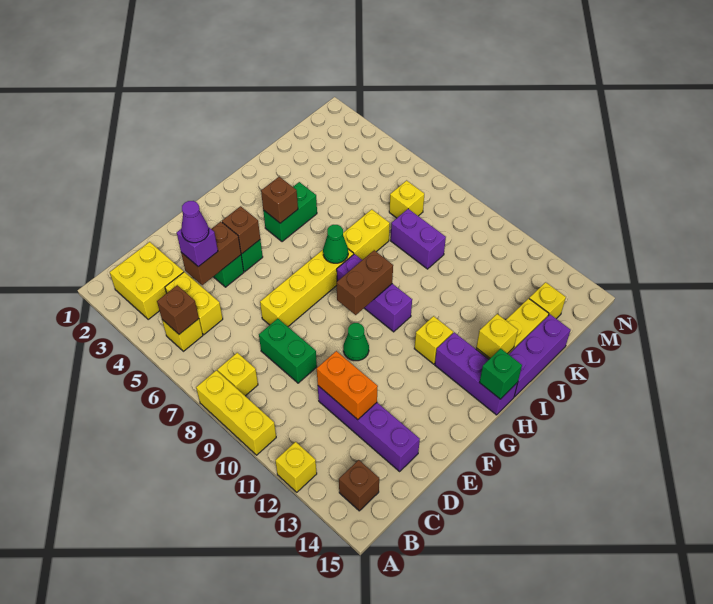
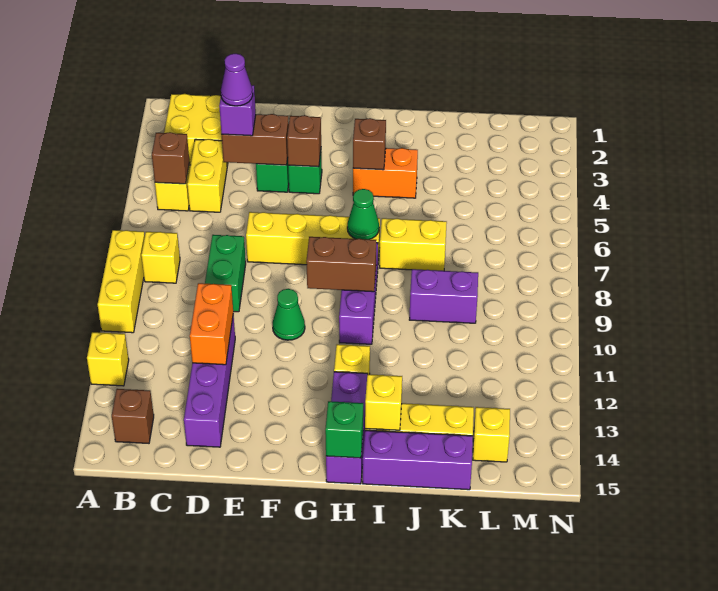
green 1x2 brick [263,182,317,242] -> orange 1x2 brick [353,148,418,198]
purple 1x2 brick [391,209,446,269] -> purple 1x2 brick turned to [409,269,478,323]
yellow 1x1 brick [389,181,424,218] -> none

